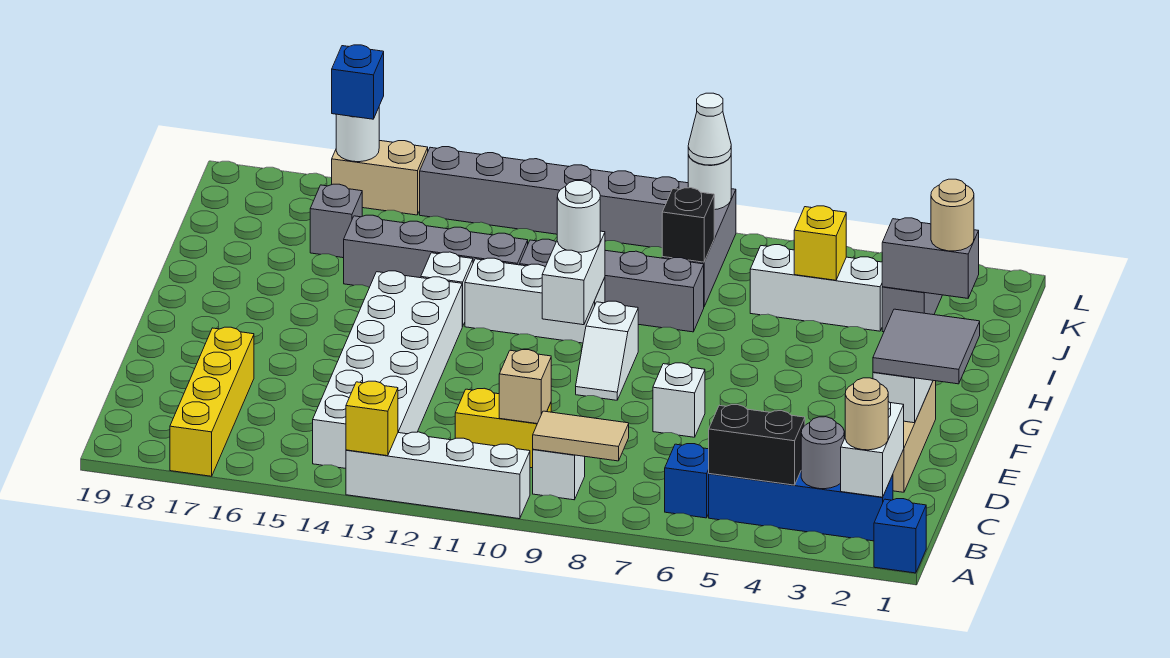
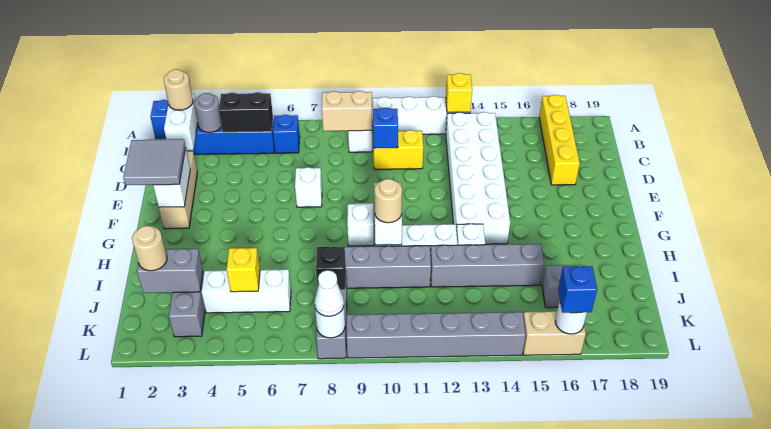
tan 1x2 tile [533,411,629,461] -> tan 1x2 brick [322,91,372,131]
tan 1x1 brick [499,350,551,424] -> blue 1x1 brick [373,108,398,148]
white 1x1 round brick [557,181,600,252] -> tan 1x1 round brick [374,179,402,223]

